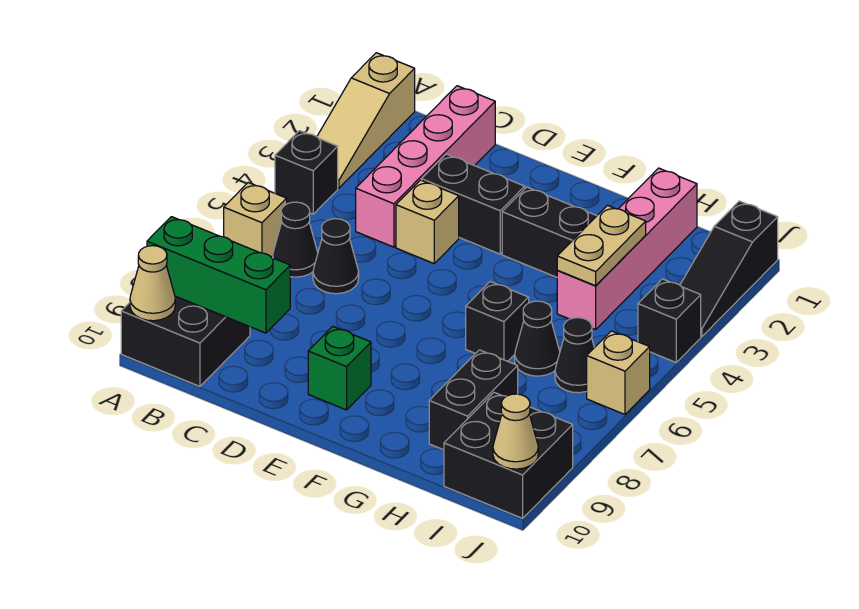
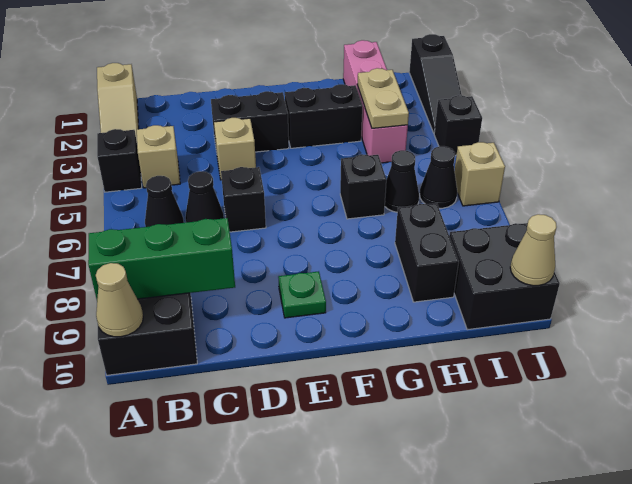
tan 1x1 brick [224,183,287,257] -> tan 1x1 brick moved to [137,125,180,188]
pink 1x4 brick [356,86,495,247] -> none
none -> black 1x1 brick [221,167,266,232]
green 1x1 brick [308,326,371,410] -> green 1x1 plate [278,271,326,318]

